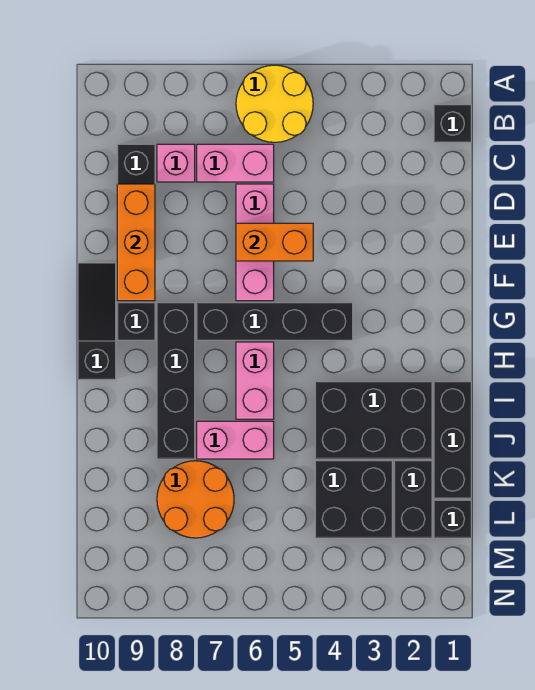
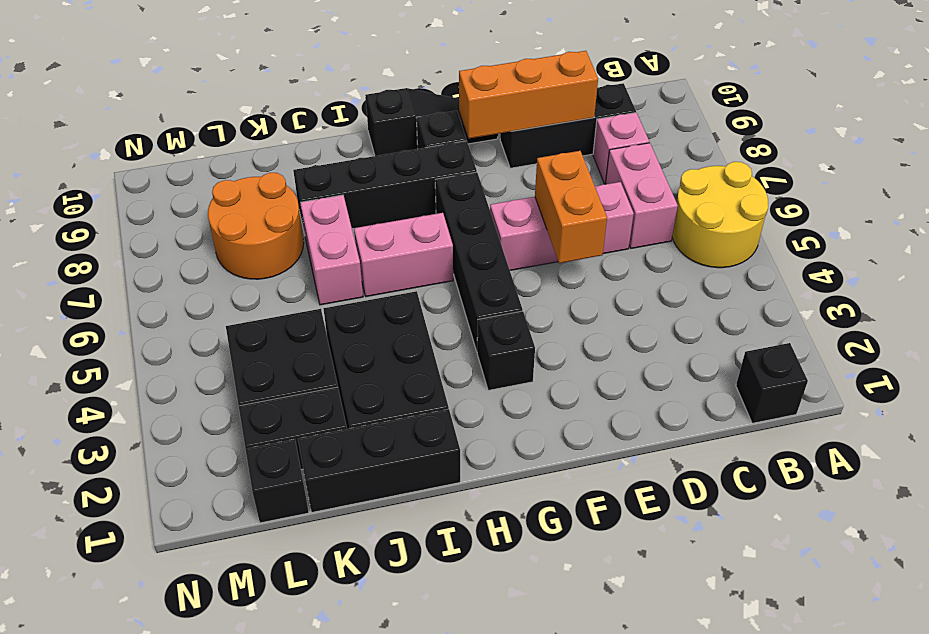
none -> black 1x1 brick [477,311,535,390]

